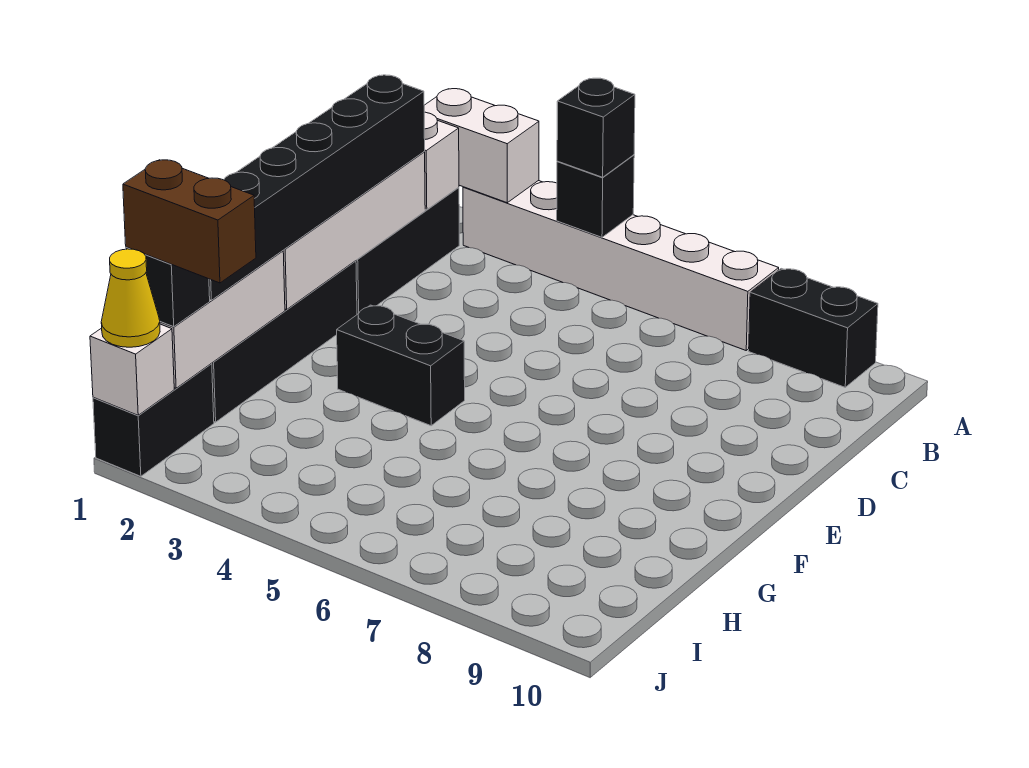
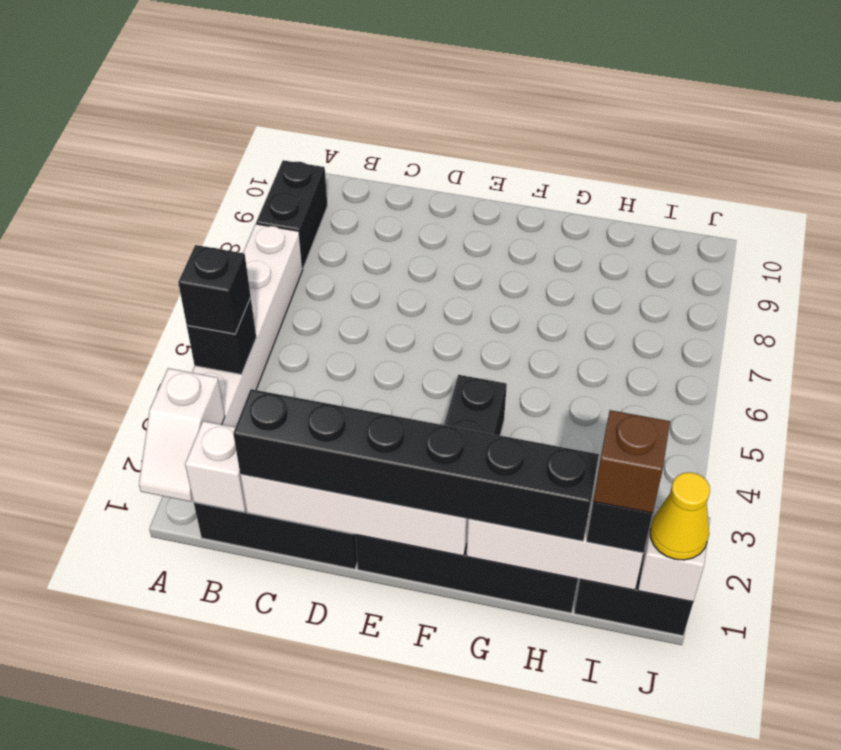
white 1x2 brick [424,89,539,203] -> white 1x2 slope [139,368,225,502]
brown 1x2 brick [123,160,256,283] -> brown 1x1 brick [593,410,670,513]

